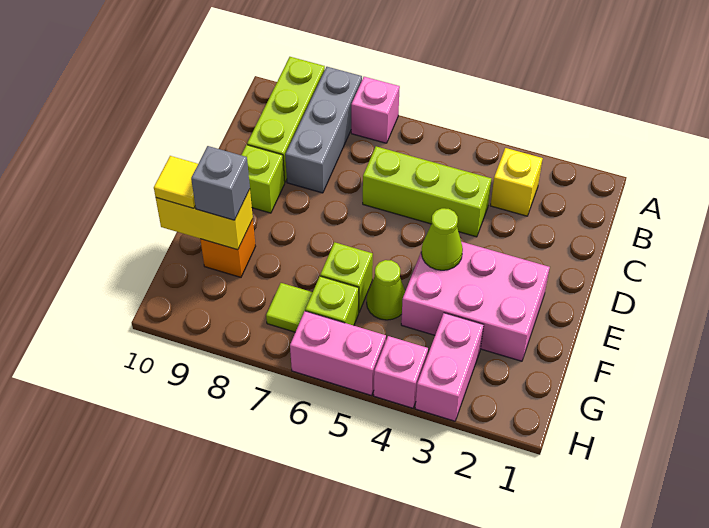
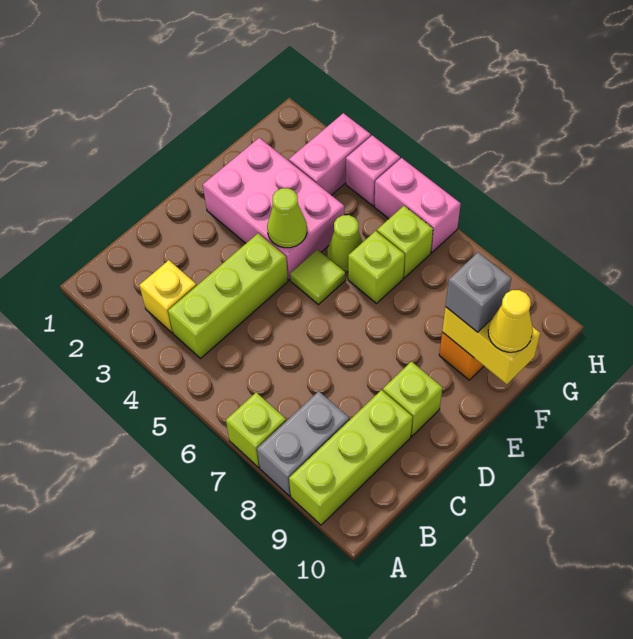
pink 1x1 brick [351,77,400,143] -> lime 1x1 brick [226,392,286,467]
grey 1x3 brick [285,67,362,193] -> grey 1x2 brick [257,391,349,496]
lime 1x3 brick [363,146,491,237] -> lime 1x3 brick turned to [168,233,288,358]
yellow 1x1 tile [154,156,198,208] -> yellow 1x1 cone [488,290,533,352]
lime 1x1 tile [266,283,313,332] -> lime 1x1 tile moved to [290,250,346,305]

